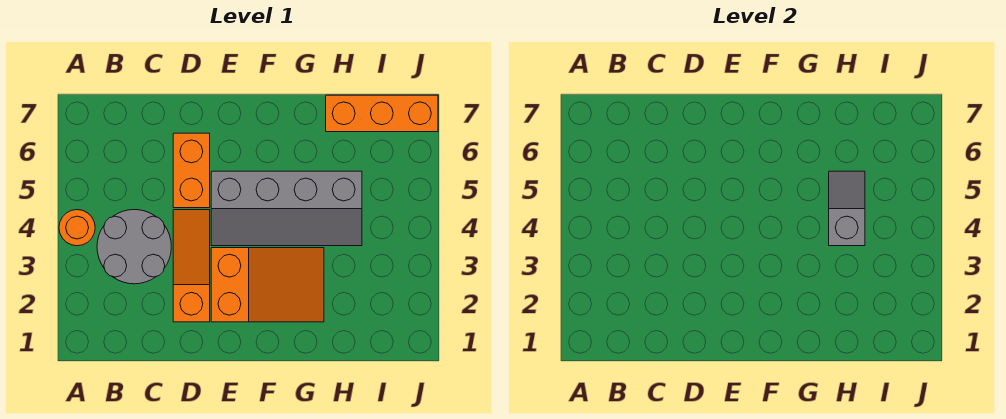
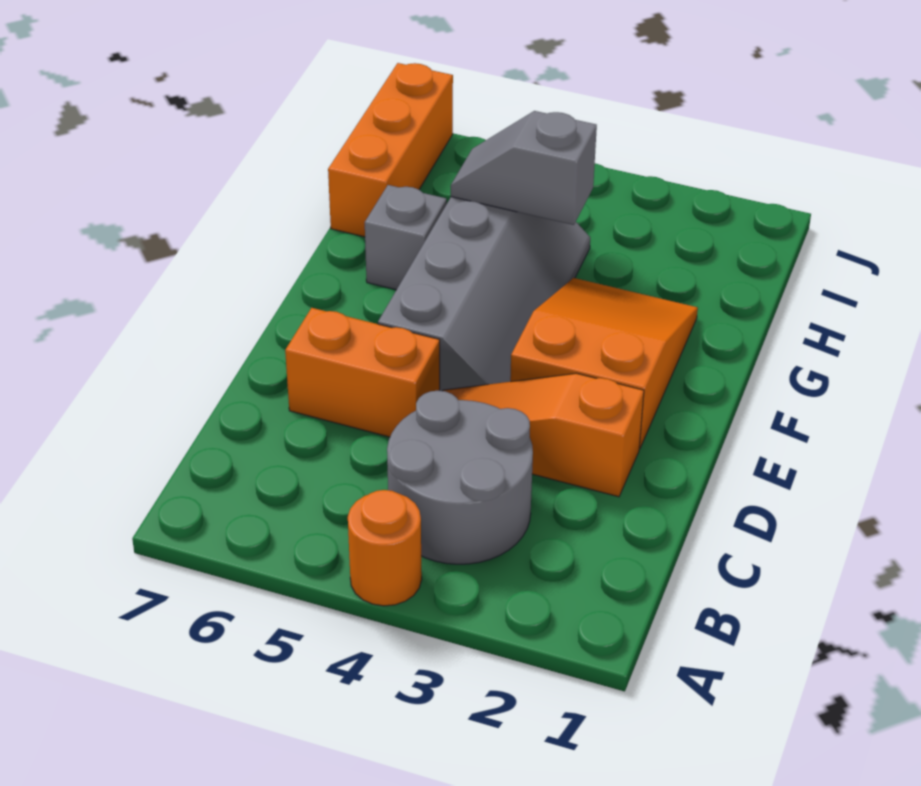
none -> grey 1x1 brick [365,185,447,290]

